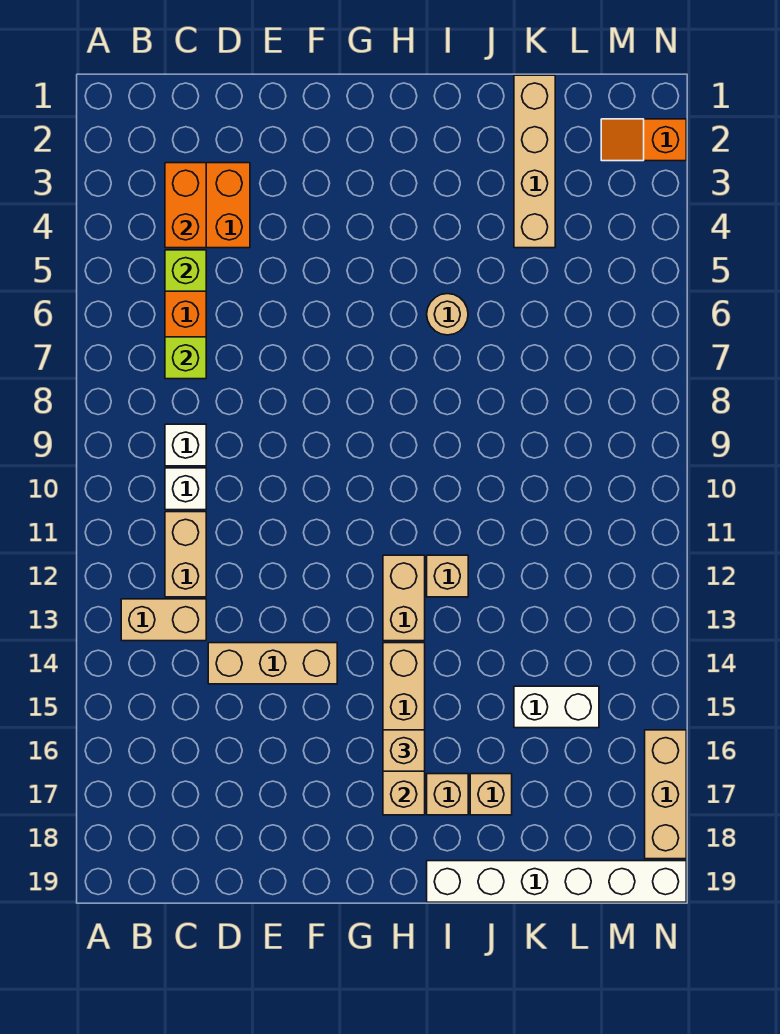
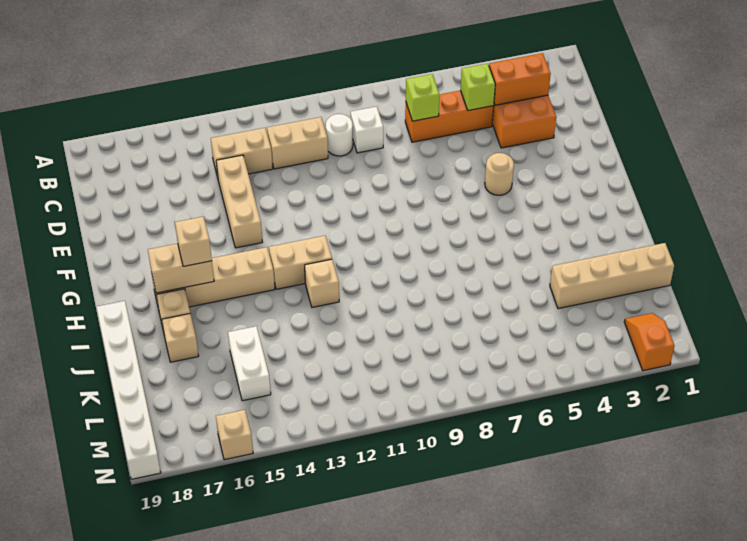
tan 1x2 brick [121,599,206,641] -> tan 1x2 brick turned to [211,128,273,177]
white 1x1 brick [165,468,206,510] -> white 1x1 round brick [326,114,353,156]
tan 1x1 round brick [427,294,468,335] -> tan 1x1 round brick moved to [485,153,514,195]
tan 1x3 brick [645,730,686,859] -> tan 1x1 brick [216,410,253,460]

